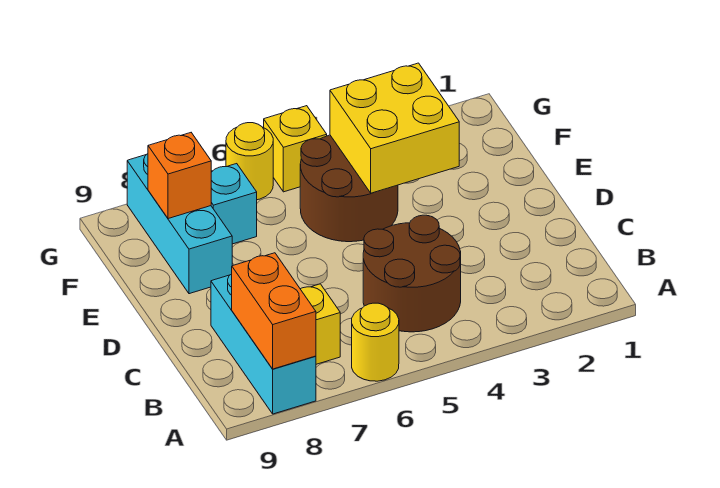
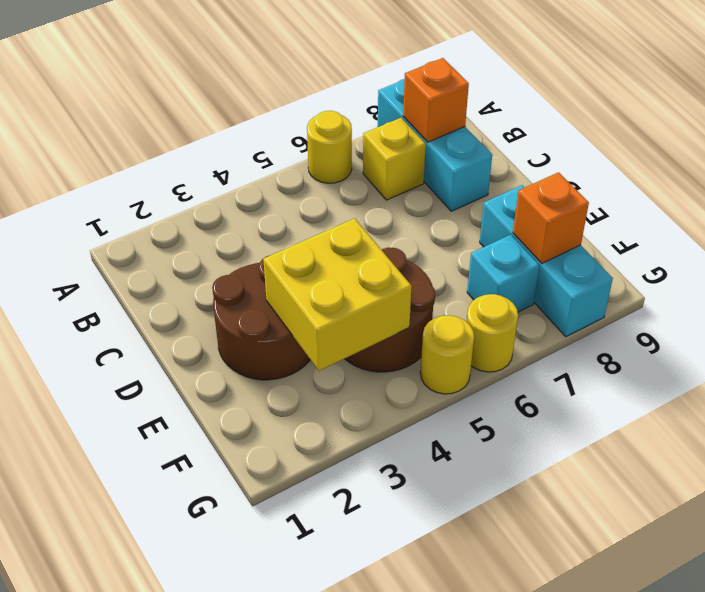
orange 1x2 brick [232,253,316,369] -> orange 1x1 brick [403,58,469,142]
brown 2x2 round brick [363,215,461,332] -> brown 2x2 round brick moved to [212,256,310,380]
yellow 1x1 brick [264,106,327,192] -> yellow 1x1 round brick [420,315,474,394]

